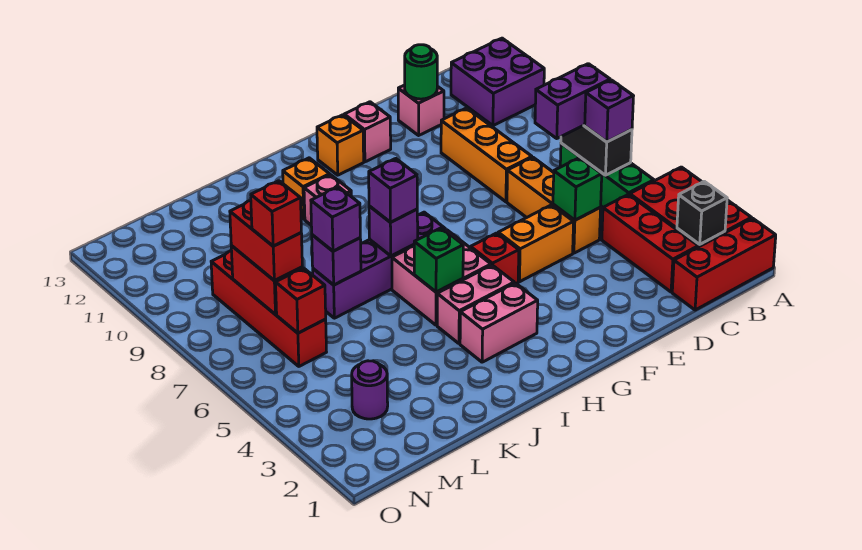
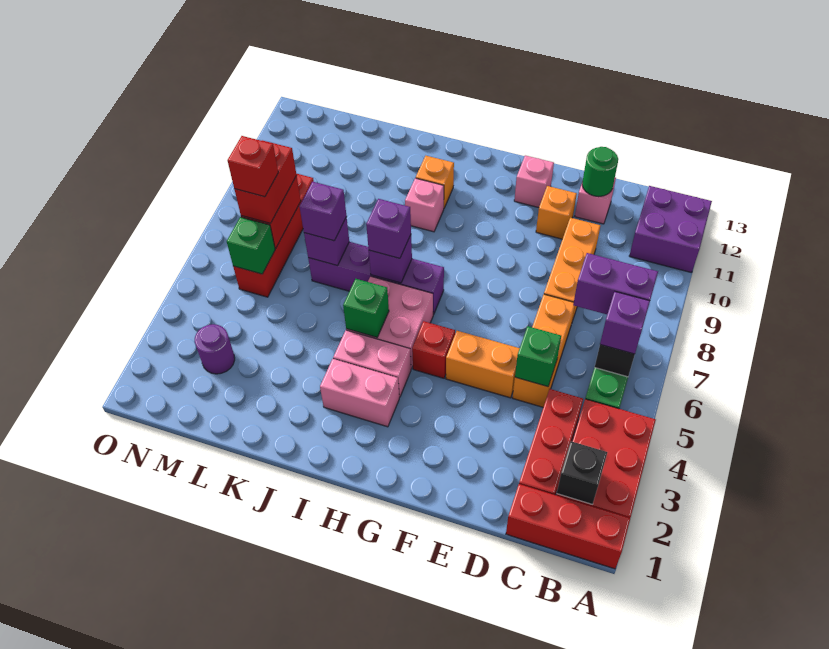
orange 1x1 brick [317,115,364,175] -> orange 1x1 brick moved to [536,186,577,239]
red 1x1 brick [276,268,326,333] -> green 1x1 brick [227,217,275,274]

